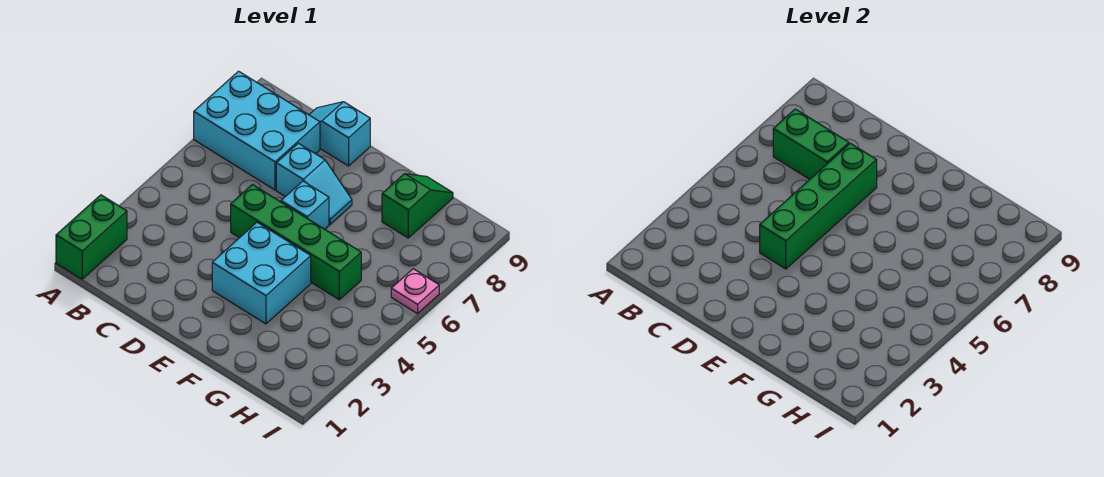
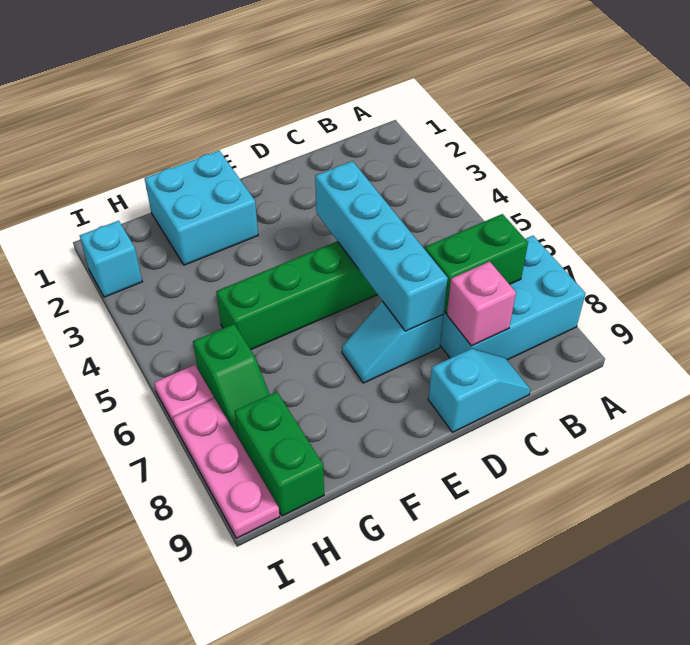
green 1x2 brick [56,195,127,279] -> green 1x2 brick moved to [235,392,324,516]
none -> pink 1x1 brick [447,262,516,346]
green 1x4 brick [760,143,877,269] -> cyan 1x4 brick [315,161,448,331]
cyan 2x2 brick [212,222,311,324] -> cyan 2x2 brick moved to [145,151,258,265]
cyan 1x1 brick [281,181,329,229] -> cyan 1x1 brick moved to [80,221,142,297]
green 1x2 slope [382,174,453,238] -> green 1x2 slope moved to [193,324,270,437]
none -> pink 1x3 plate [173,398,280,538]

